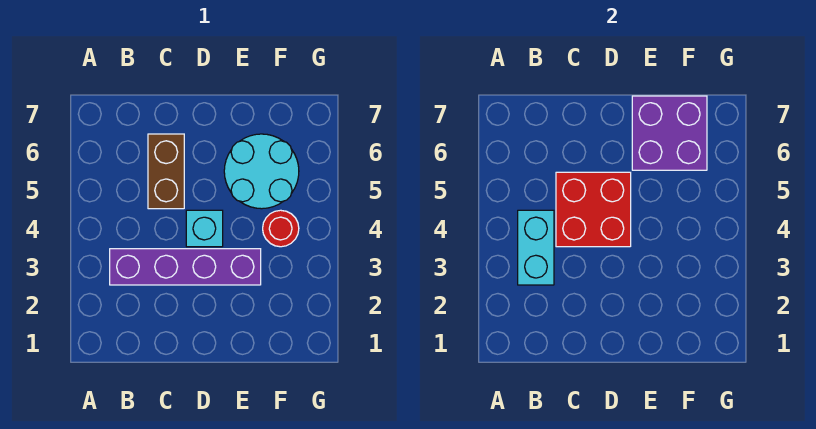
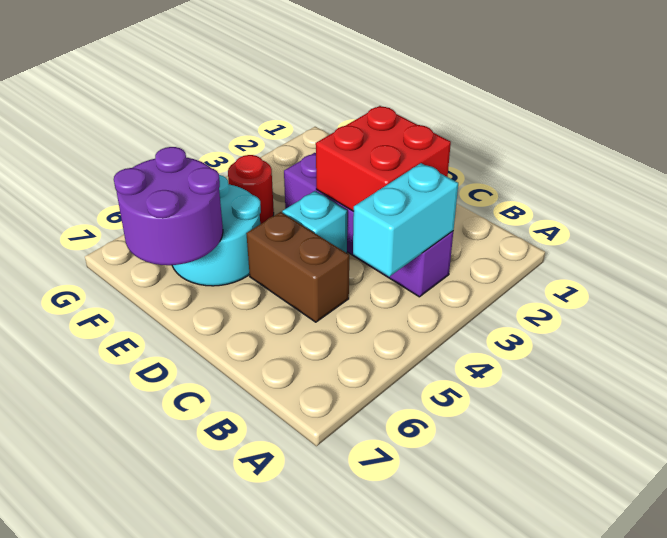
red 2x2 brick [556,172,631,247] -> red 2x2 brick moved to [316,106,451,211]
brown 1x2 brick [148,134,184,209] -> brown 1x2 brick turned to [246,212,349,322]
purple 2x2 brick [632,96,707,170] -> purple 2x2 round brick [114,147,223,265]

